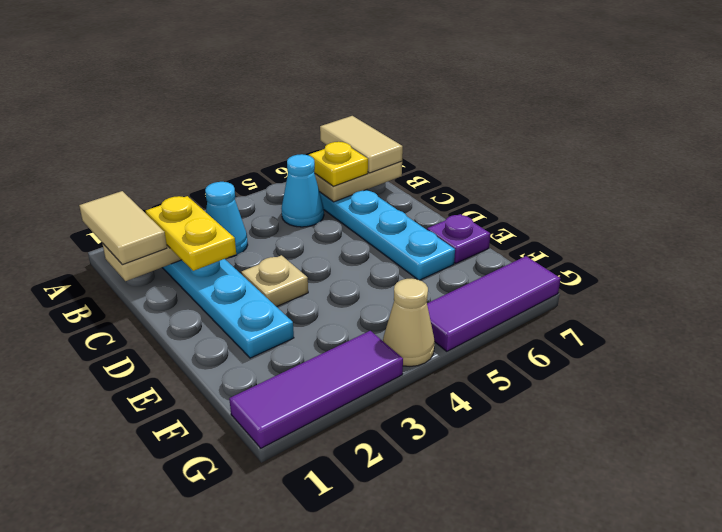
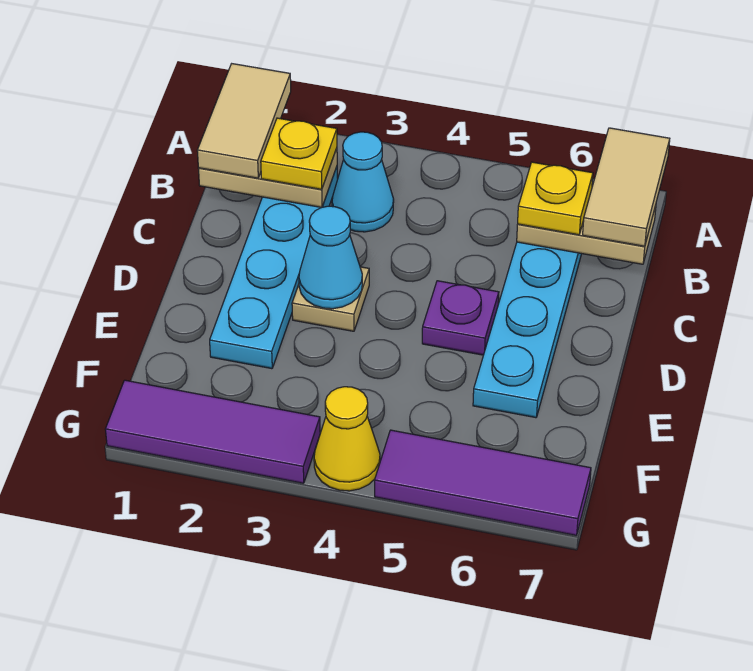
yellow 1x2 plate [146,196,236,271] -> yellow 1x1 plate [261,118,337,189]
cyan 1x1 cone [281,154,324,227] -> cyan 1x1 cone moved to [299,206,362,309]
purple 1x1 plate [427,214,490,263] -> purple 1x1 plate moved to [422,281,499,355]
tan 1x1 cone [383,279,435,366] -> yellow 1x1 cone [314,387,380,491]

